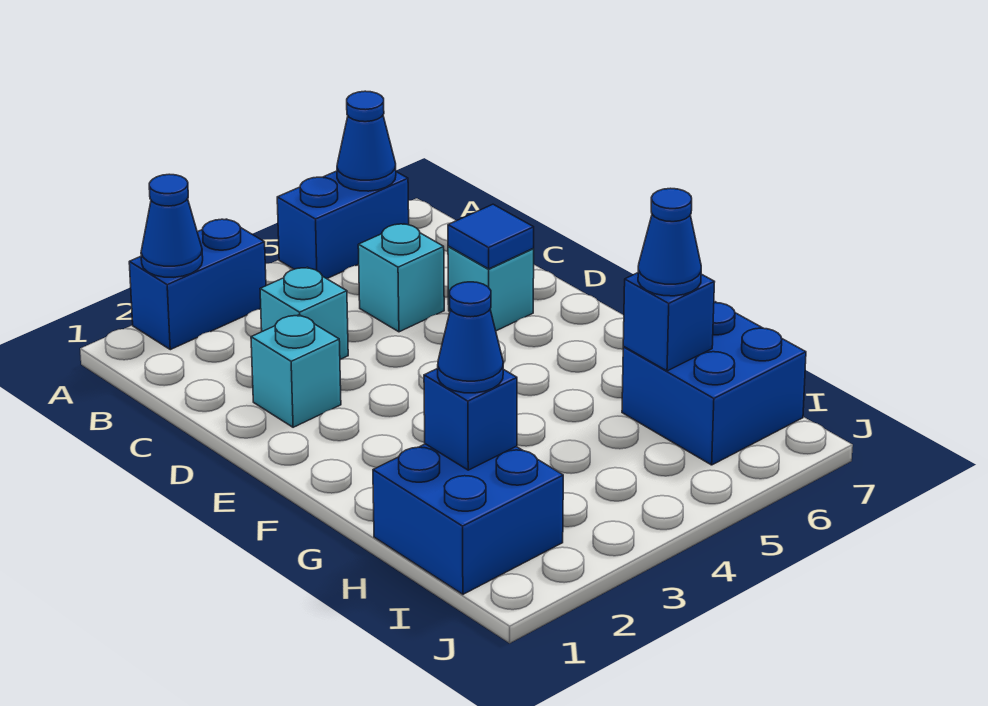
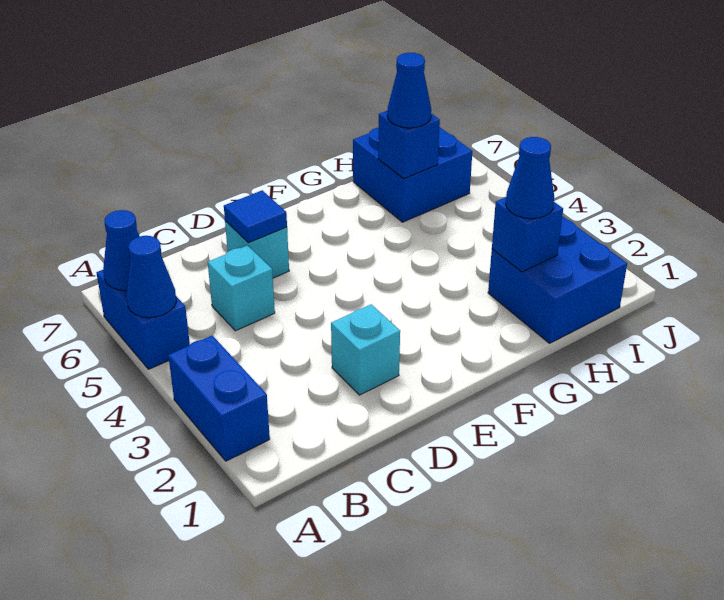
blue 1x1 cone [141,174,203,277] -> blue 1x1 cone moved to [127,236,176,318]
cyan 1x1 brick [260,267,348,360] -> none

